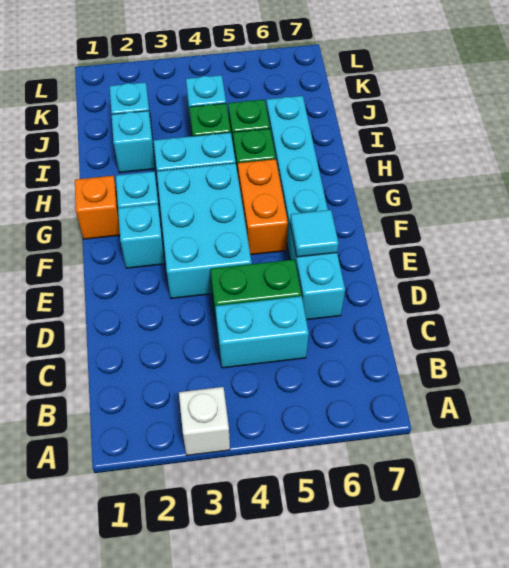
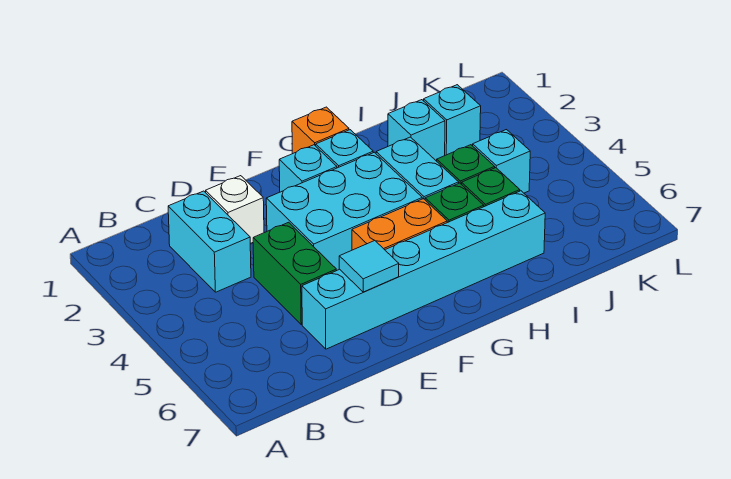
white 1x1 brick [179,387,230,455] -> white 1x1 brick moved to [206,176,264,243]
cyan 1x2 brick [215,296,309,368] -> cyan 1x2 brick moved to [168,191,251,292]

